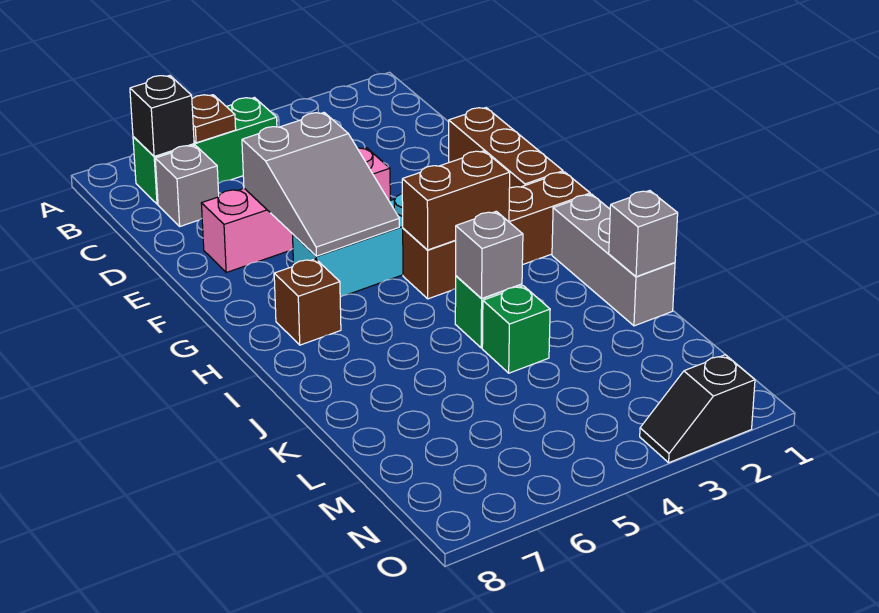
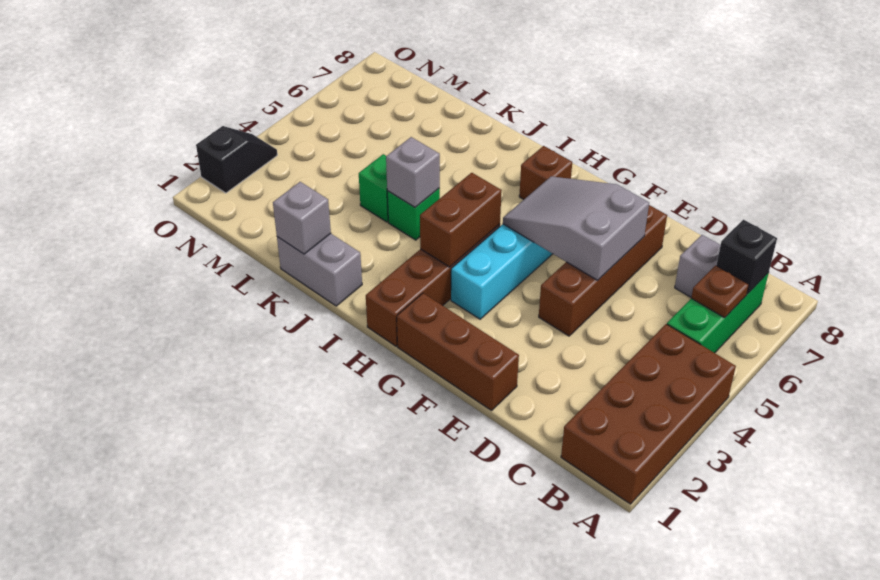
none -> brown 2x4 brick [561,324,736,504]
pink 1x4 brick [201,148,390,272] -> brown 1x4 brick [539,205,667,336]
grey 1x3 brick [552,194,675,326] -> grey 1x2 brick [277,233,362,306]

